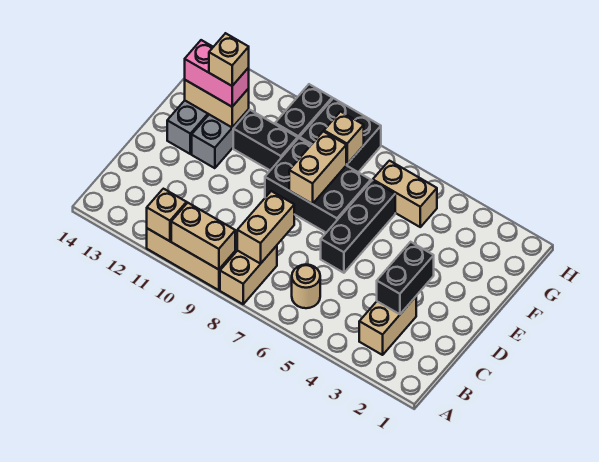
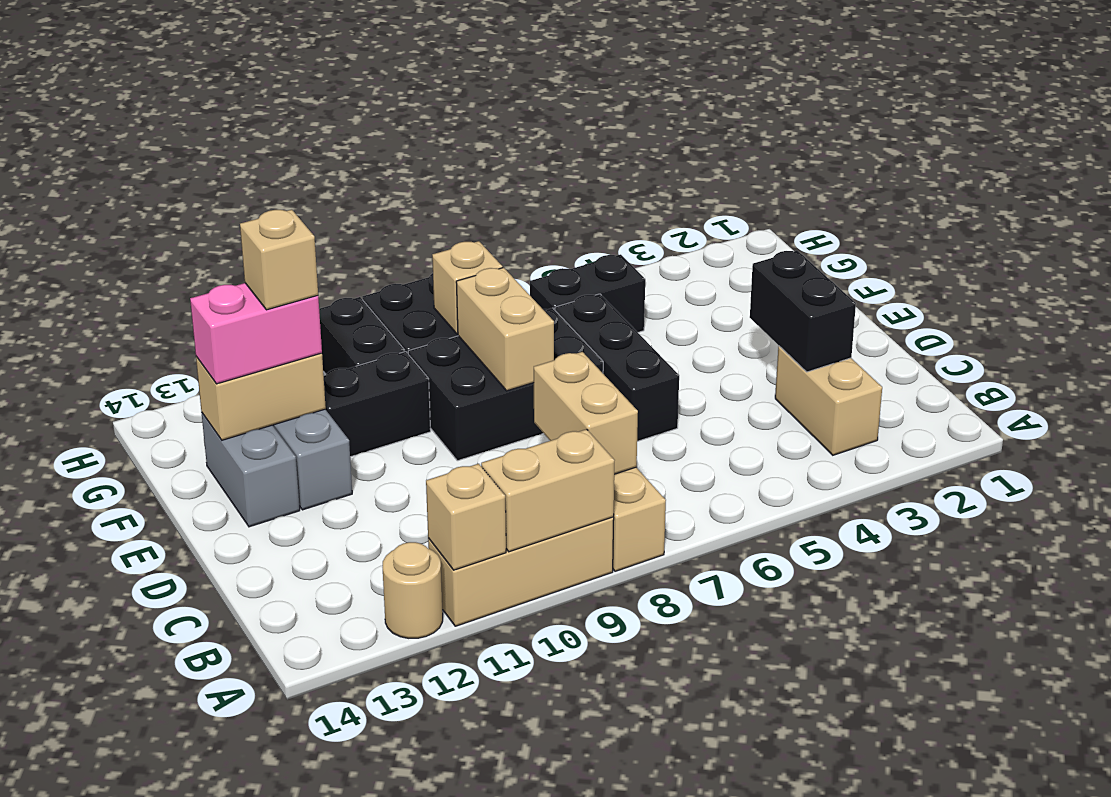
tan 1x1 round brick [292,265,320,308] -> tan 1x1 round brick moved to [382,542,443,638]
tan 1x2 brick [373,161,437,227] -> black 1x2 brick [530,254,645,332]

